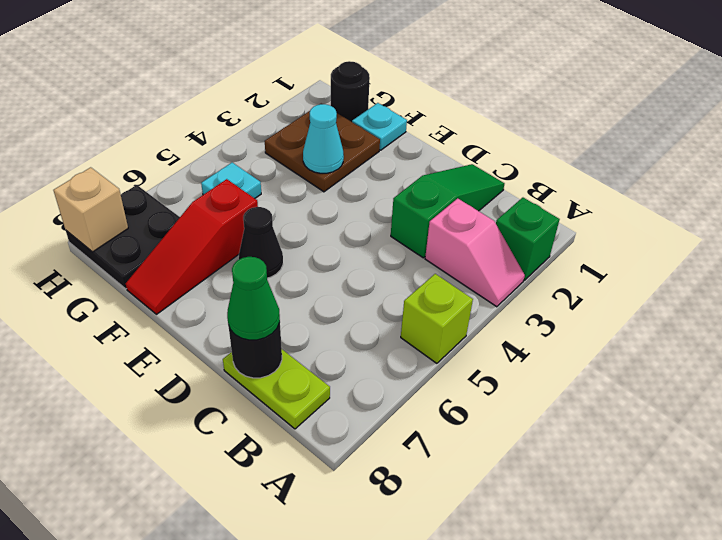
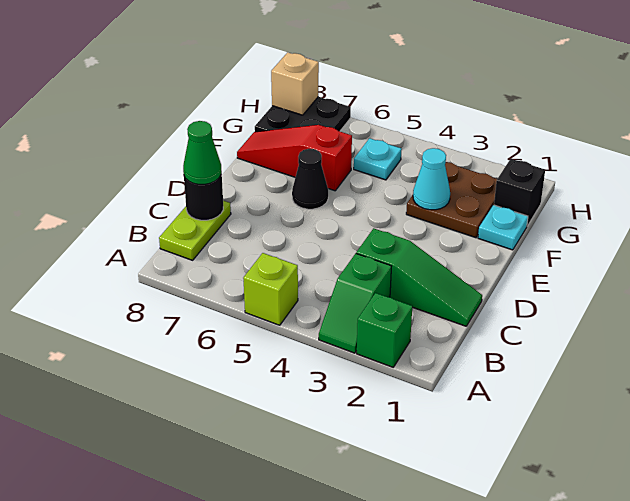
pink 1x2 slope [425,198,525,307] -> green 1x2 slope [319,254,392,353]
black 1x1 round brick [331,61,370,122] -> black 1x1 brick [494,159,545,226]

